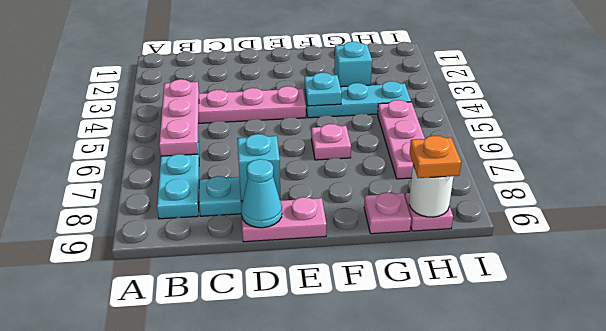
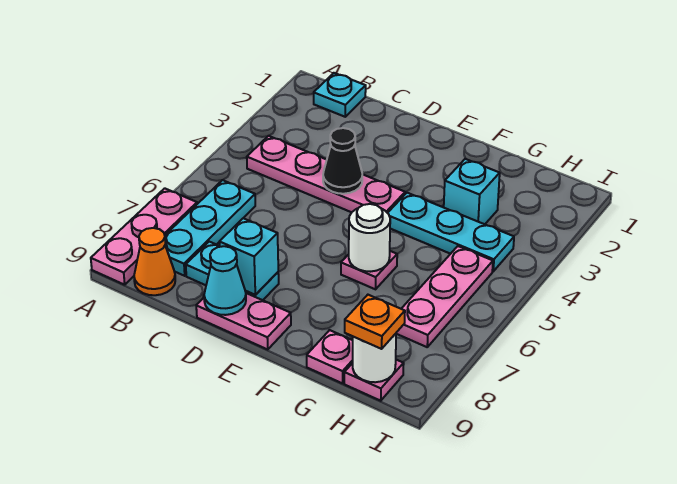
pink 1x3 plate [159,79,199,156] -> pink 1x3 plate moved to [91,188,197,285]
none -> orange 1x1 cone [134,228,175,295]
none -> black 1x1 cone [323,128,362,194]
cyan 1x1 plate [305,73,342,106] -> cyan 1x1 plate moved to [314,73,366,117]
none -> white 1x1 round brick [349,204,390,272]

